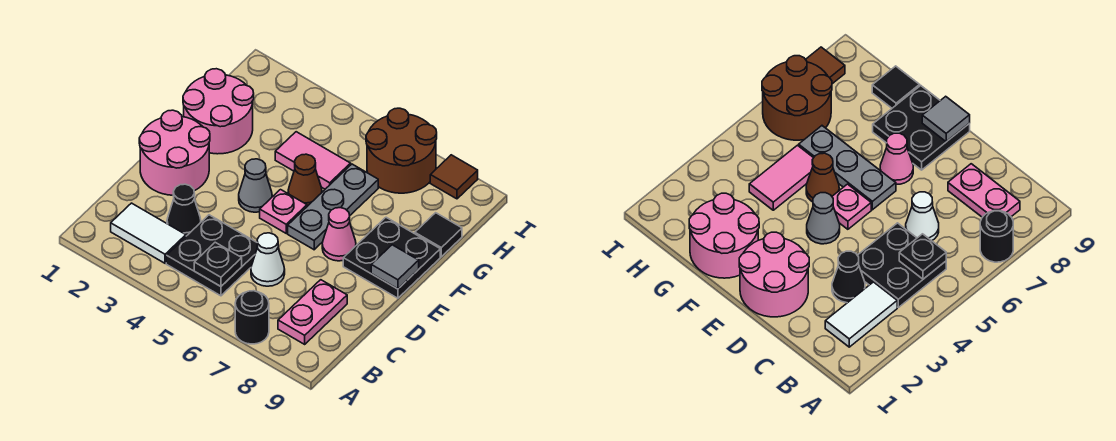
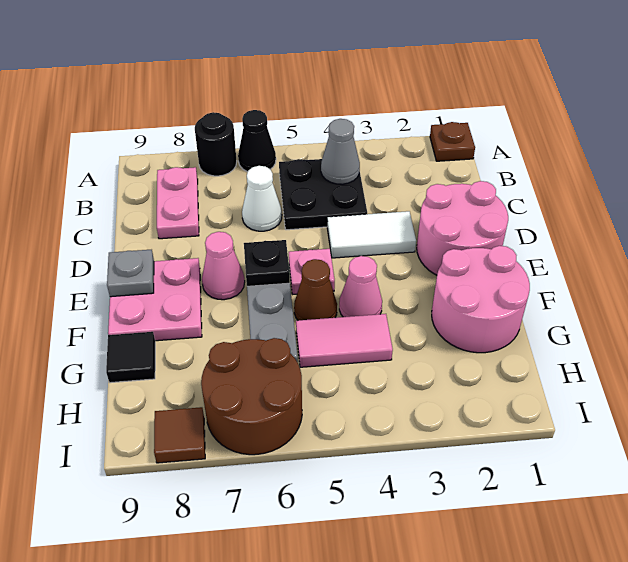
none -> brown 1x1 plate [430,122,475,161]
white 1x2 tile [111,203,186,263] -> white 1x2 tile moved to [327,211,416,258]
black 1x1 plate [194,242,242,286] -> black 1x1 plate moved to [244,240,290,286]
black 1x1 cone [167,184,201,236] -> black 1x1 cone moved to [238,110,276,172]
grey 1x1 cone [239,159,272,212] -> grey 1x1 cone moved to [321,119,360,184]
black 2x2 plate [343,217,440,298] -> pink 2x2 plate [108,258,202,341]
grey 1x1 tile [371,245,419,289] -> grey 1x1 plate [107,250,154,297]
none -> pink 1x1 cone [339,256,382,317]

